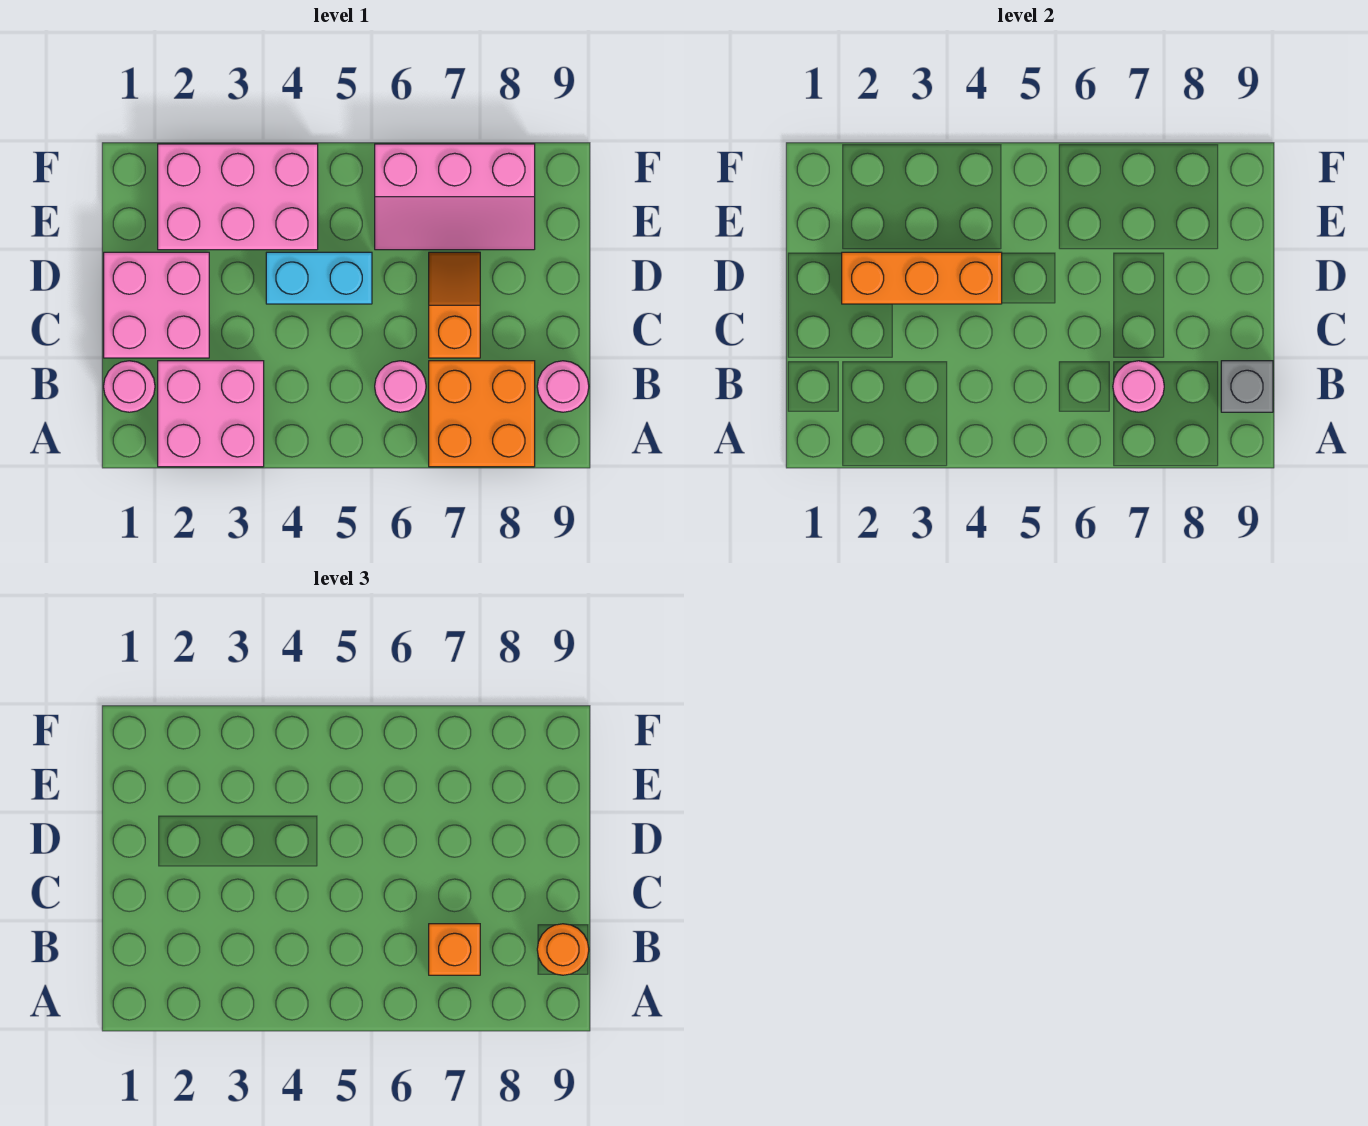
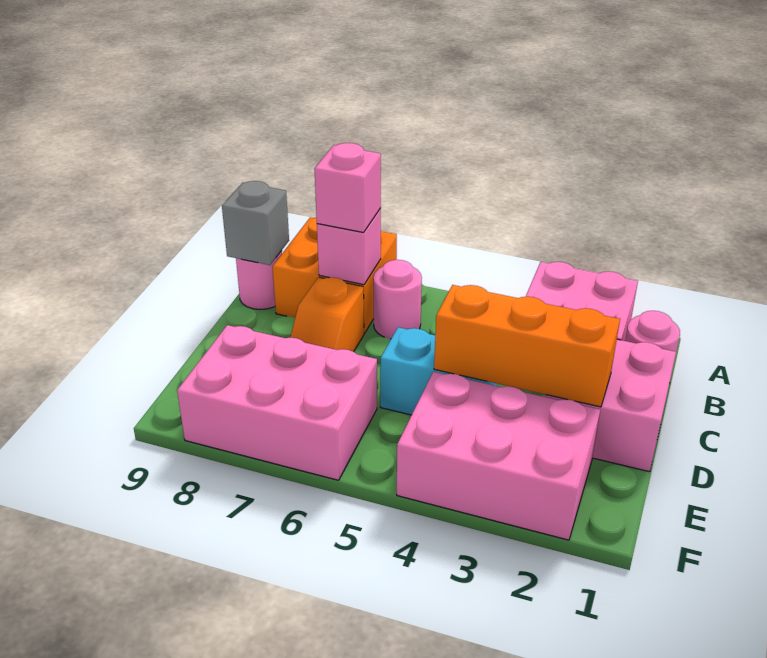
pink 1x1 round brick [1113,361,1164,412] -> pink 1x1 brick [317,209,381,285]
orange 1x1 brick [429,924,480,975] -> pink 1x1 brick [314,143,381,233]
orange 1x1 round brick [537,924,589,975] -> none
pink 2x3 slope [375,144,535,250] -> pink 2x3 brick [177,325,377,480]

